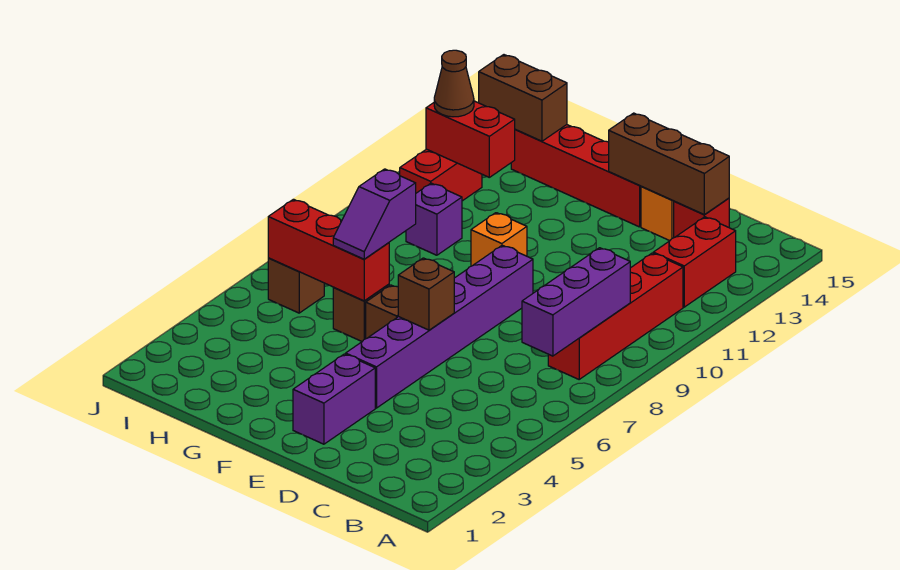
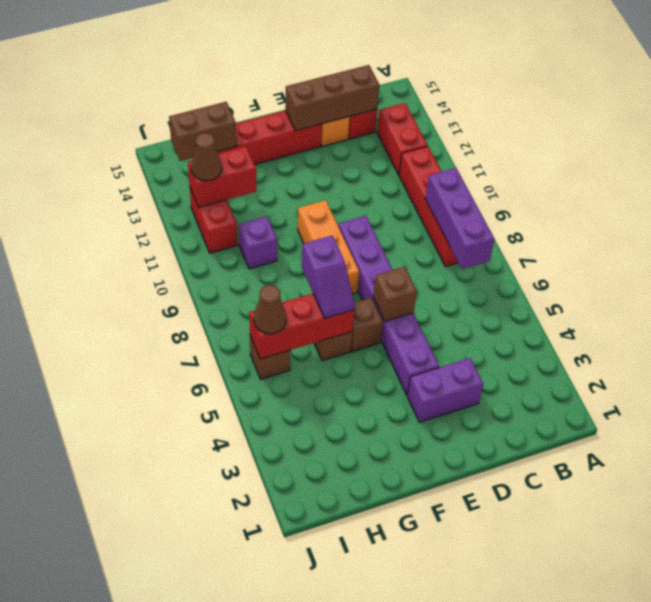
purple 1x2 brick [293,354,375,444] -> purple 1x2 brick turned to [407,358,483,422]
orange 1x1 brick [471,213,527,266] -> orange 1x3 brick [298,200,359,294]
none -> brown 1x1 cone [254,285,286,334]

